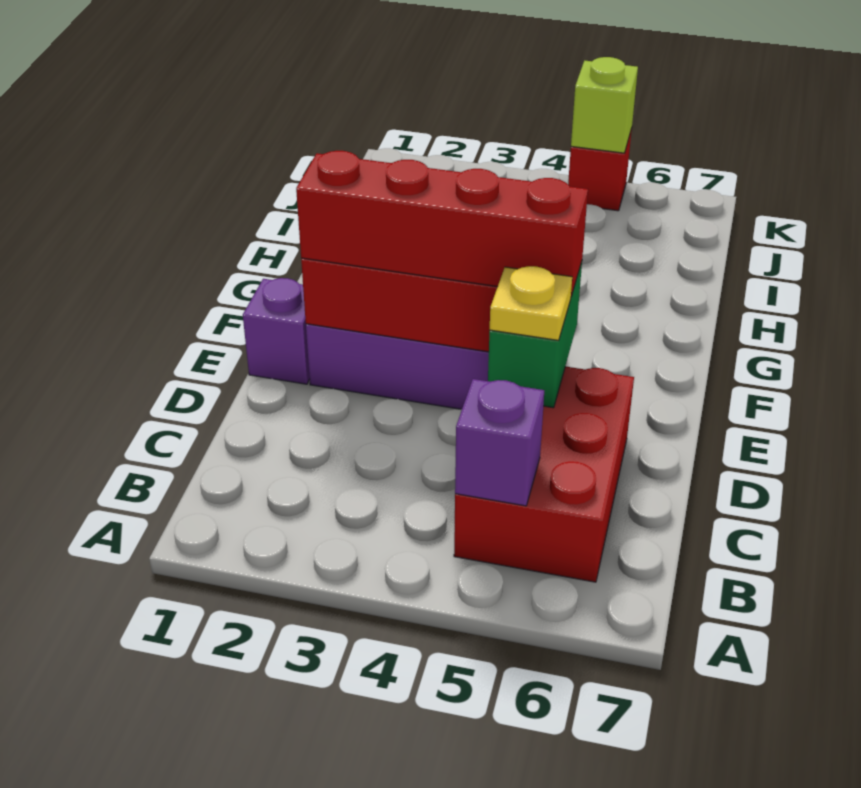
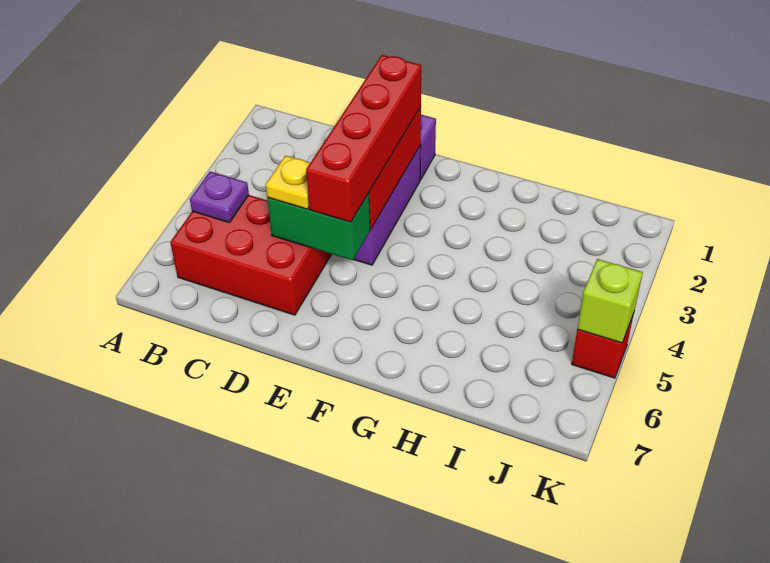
purple 1x1 brick [455,379,544,506] -> purple 1x1 plate [190,172,249,223]

